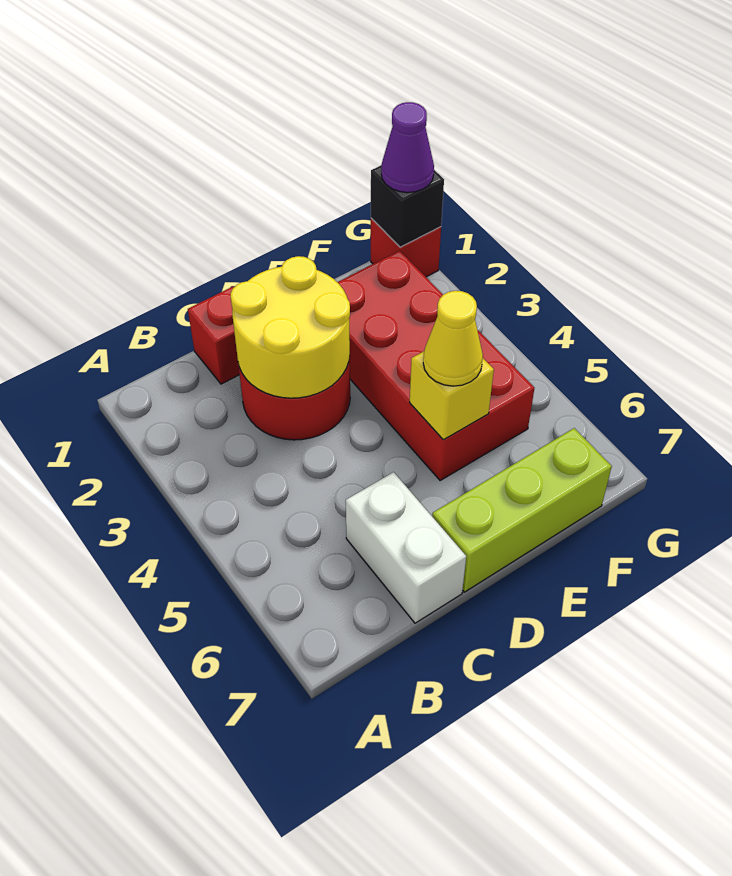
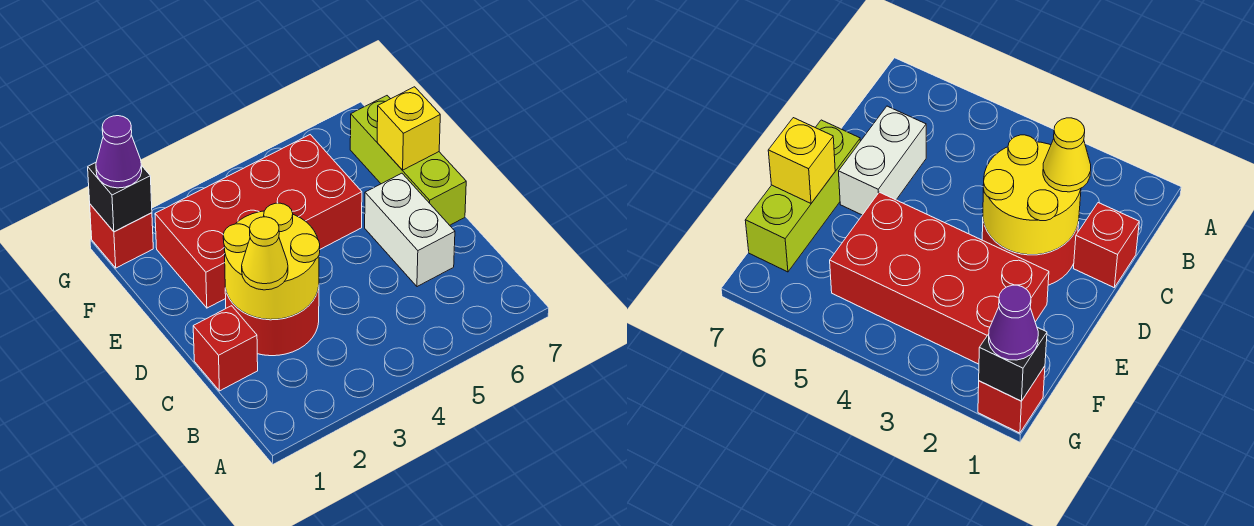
white 1x2 brick [346,472,466,623] -> white 1x2 brick turned to [365,173,455,287]
yellow 1x1 brick [410,351,494,440] -> yellow 1x1 brick moved to [377,87,440,170]
yellow 1x1 cone [423,291,483,386] -> yellow 1x1 cone moved to [242,217,288,290]

